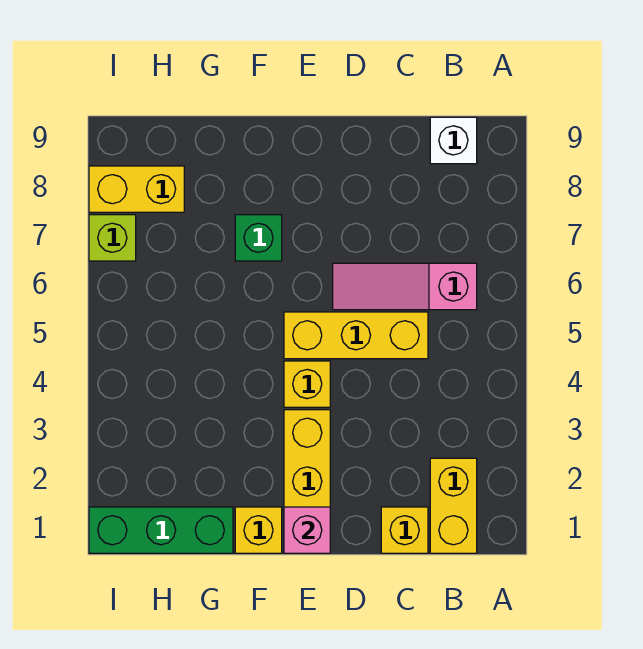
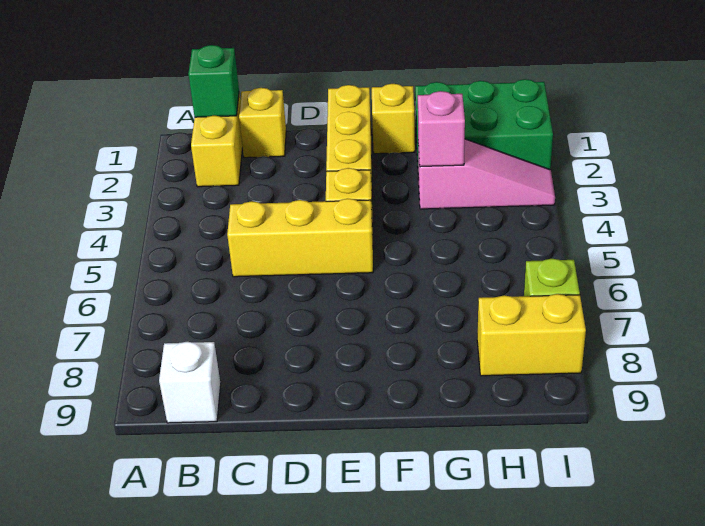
pink 1x3 slope [333,263,477,310] -> pink 1x3 slope moved to [418,139,555,209]
pink 1x1 brick [284,507,330,553] -> pink 1x1 brick moved to [418,91,465,167]
green 1x1 brick [235,215,282,261] -> green 1x1 brick moved to [188,45,239,117]
green 1x3 brick [89,507,233,553] -> green 2x3 brick [415,79,553,180]

